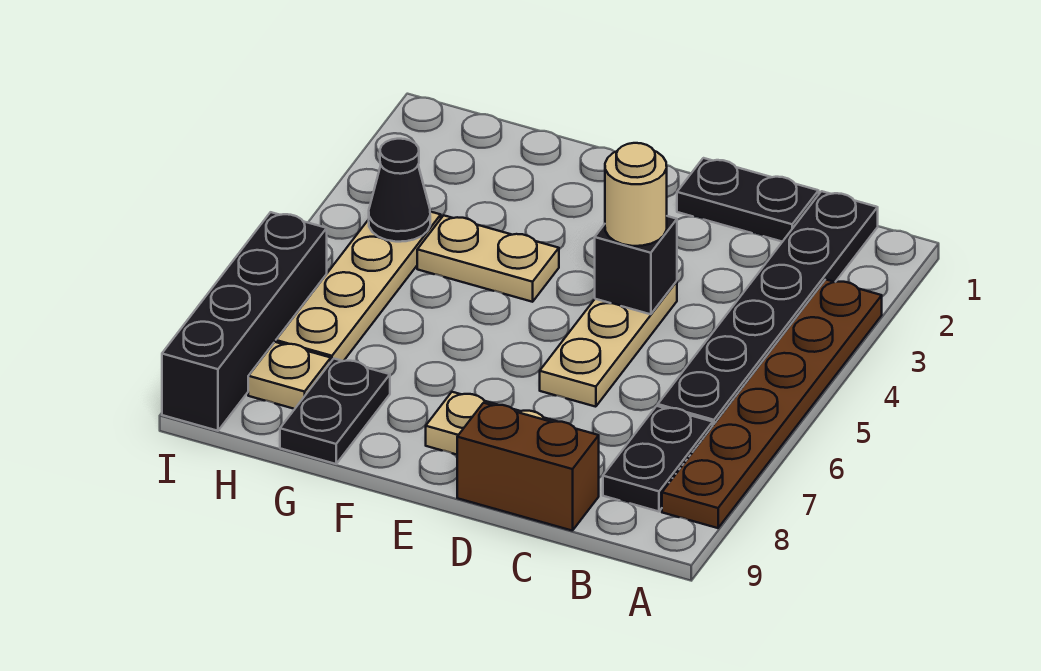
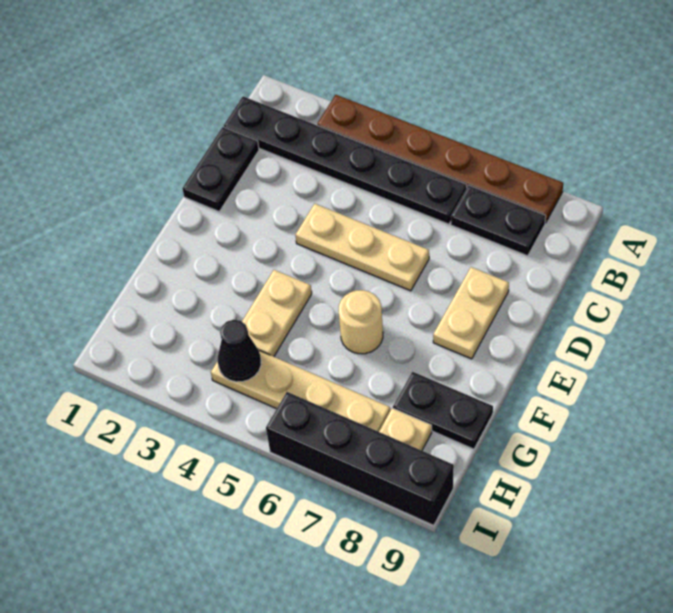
brown 1x2 brick [457,403,599,531] -> none
black 1x1 brick [595,216,677,314] -> none
tan 1x1 round brick [605,143,667,246] -> tan 1x1 round brick moved to [339,290,383,354]

